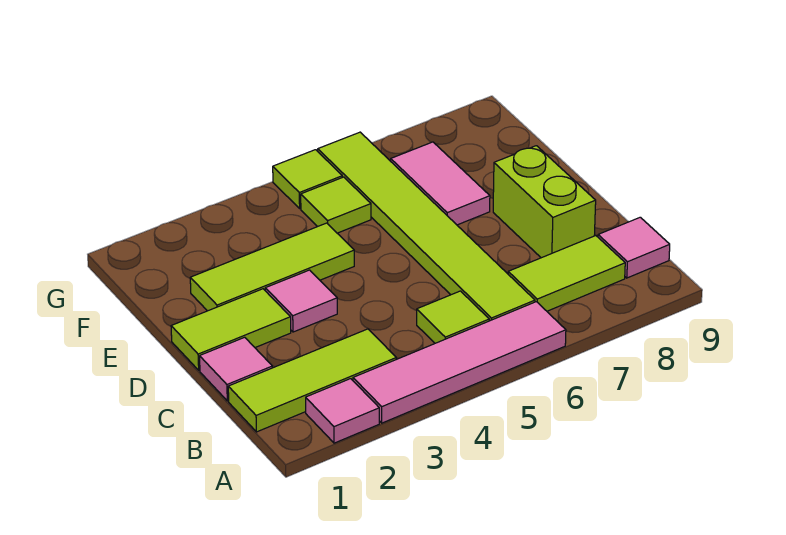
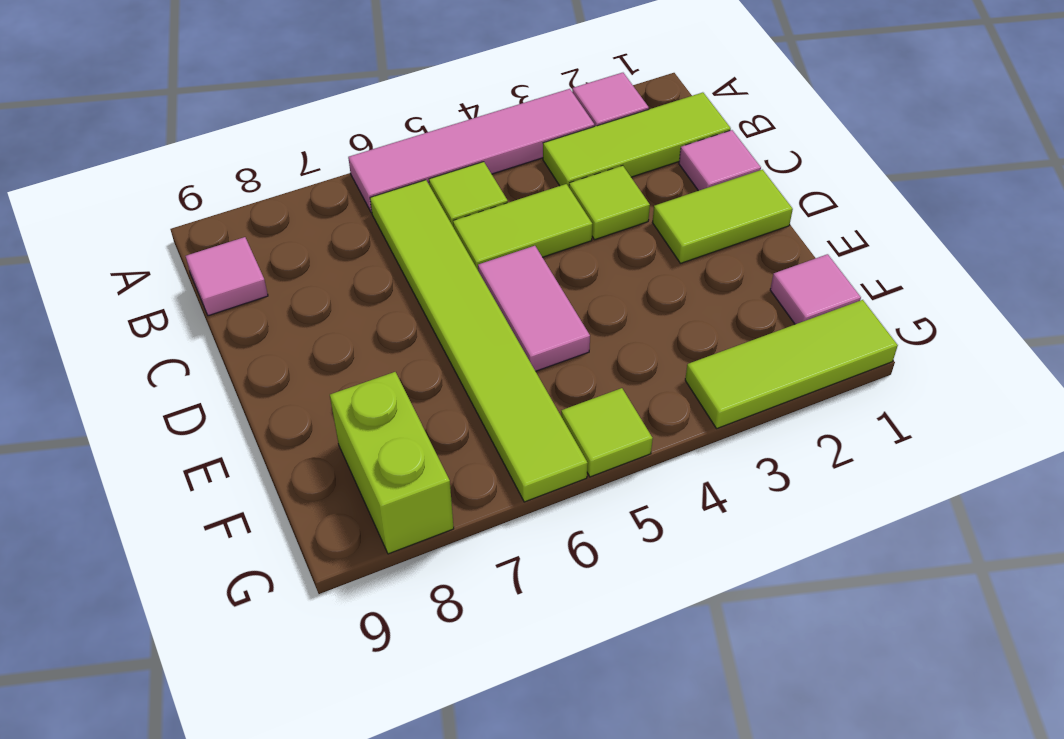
lime 1x2 tile [508,236,625,311] -> lime 1x2 tile moved to [453,184,592,270]
lime 1x2 brick [493,146,596,258] -> lime 1x2 brick moved to [330,372,454,554]
pink 1x1 tile [265,270,337,332] -> pink 1x1 tile moved to [770,254,861,324]
lime 1x3 tile [190,223,354,311] -> lime 1x3 tile moved to [685,300,898,428]
pink 1x2 tile [391,142,490,225] -> pink 1x2 tile moved to [478,246,590,371]
lime 1x1 tile [301,177,371,233] -> lime 1x1 tile moved to [569,166,650,240]

